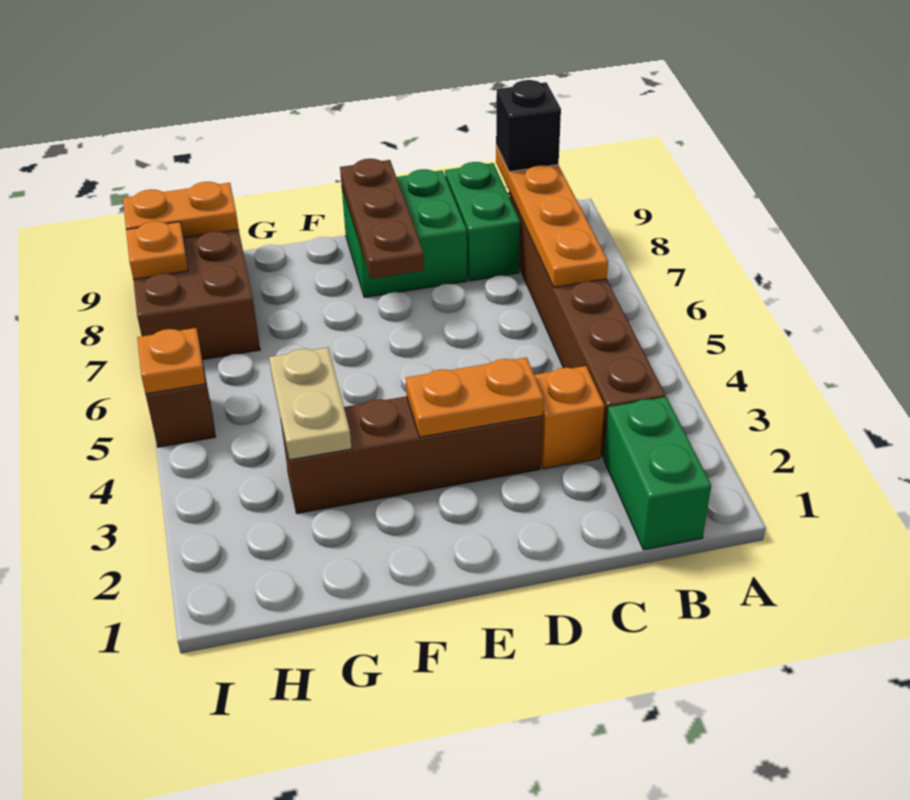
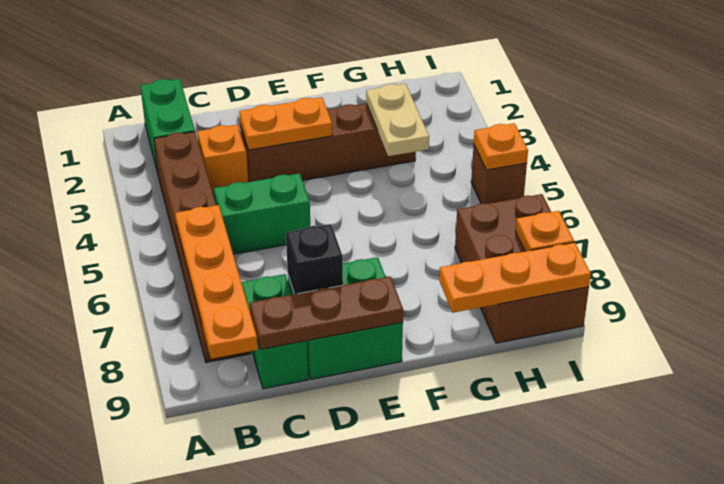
black 1x1 brick [496,80,561,172] -> black 1x1 brick moved to [286,224,343,294]
none -> green 1x2 brick [214,173,310,254]
brown 1x3 plate [340,159,424,279] -> brown 1x3 plate turned to [250,277,403,349]
orange 1x2 plate [123,182,239,238] -> orange 1x3 plate [439,242,591,313]

